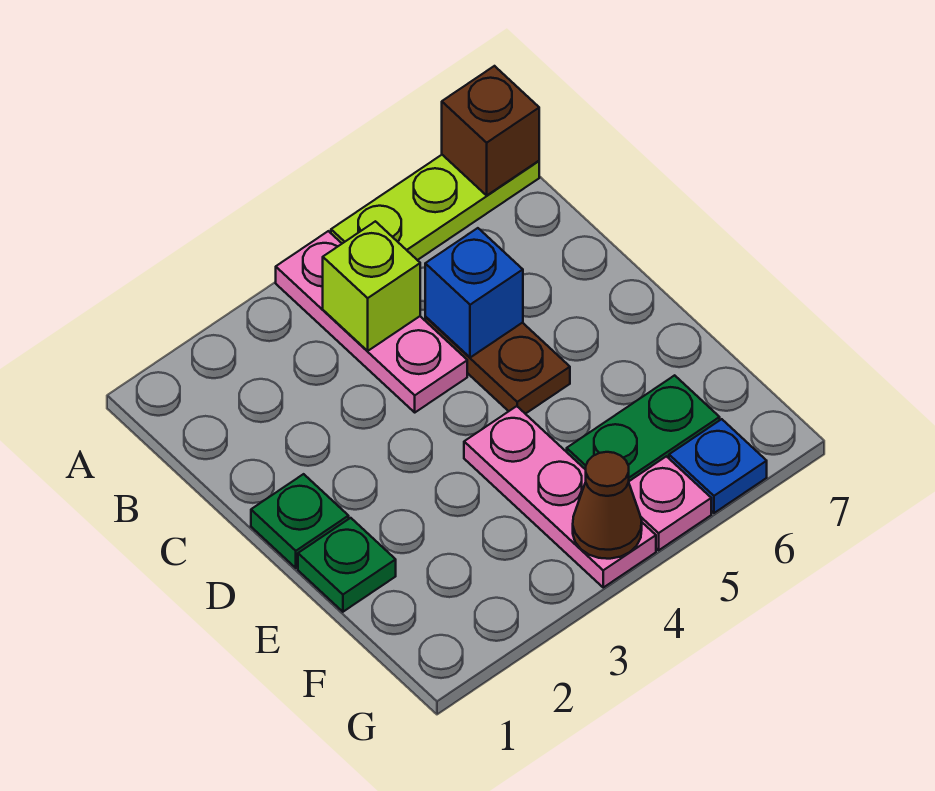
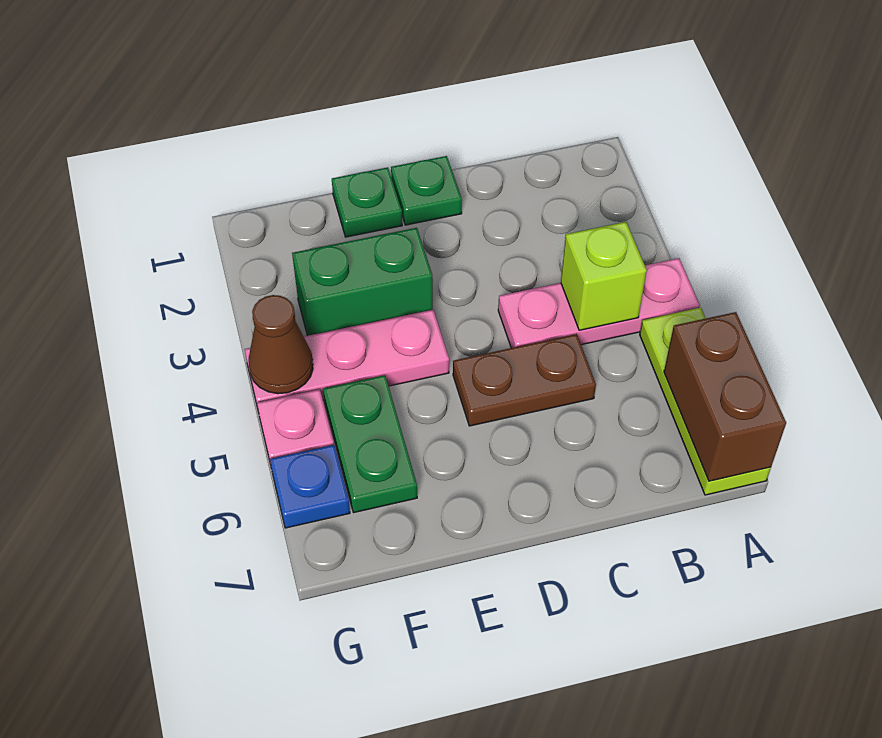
brown 1x1 brick [442,66,539,195] -> brown 1x2 brick [664,312,786,481]
blue 1x1 brick [425,228,523,358] -> none
none -> green 1x2 brick [292,228,433,336]

